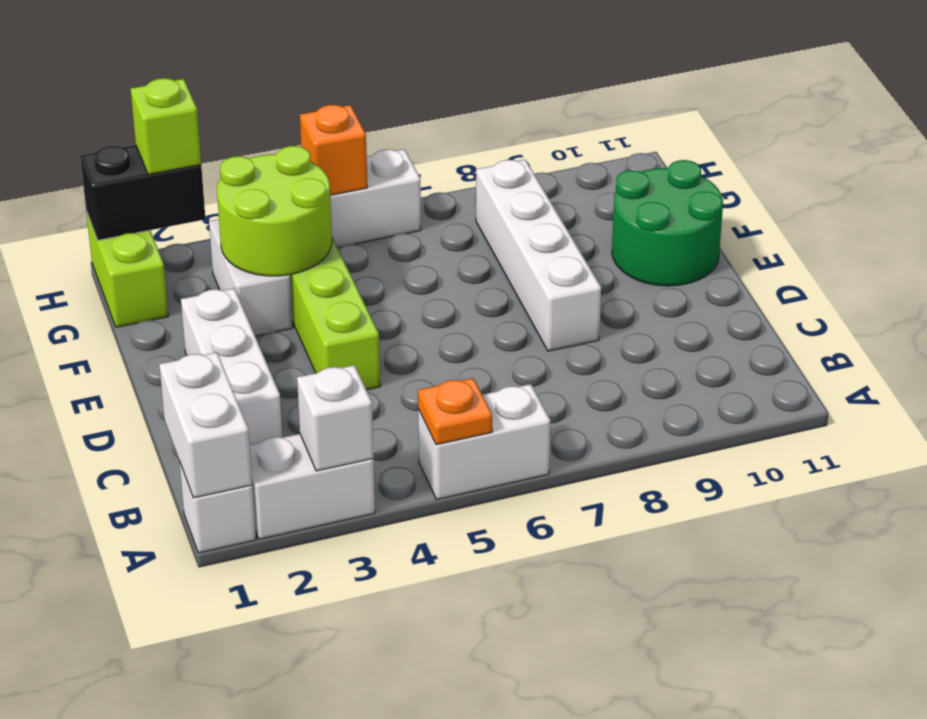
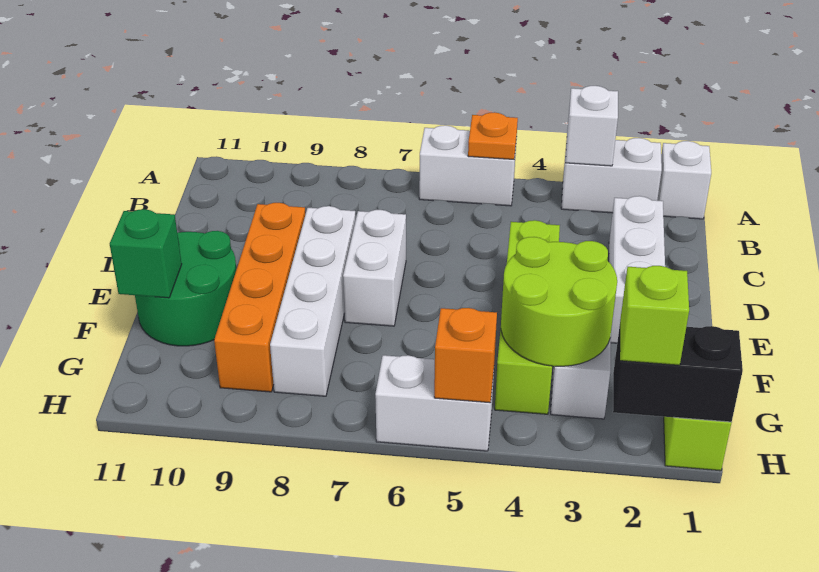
white 1x2 brick [159,352,252,498] -> white 1x2 brick moved to [343,210,406,326]
none -> orange 1x4 brick [214,203,305,392]
none -> green 1x1 brick [110,209,182,298]

